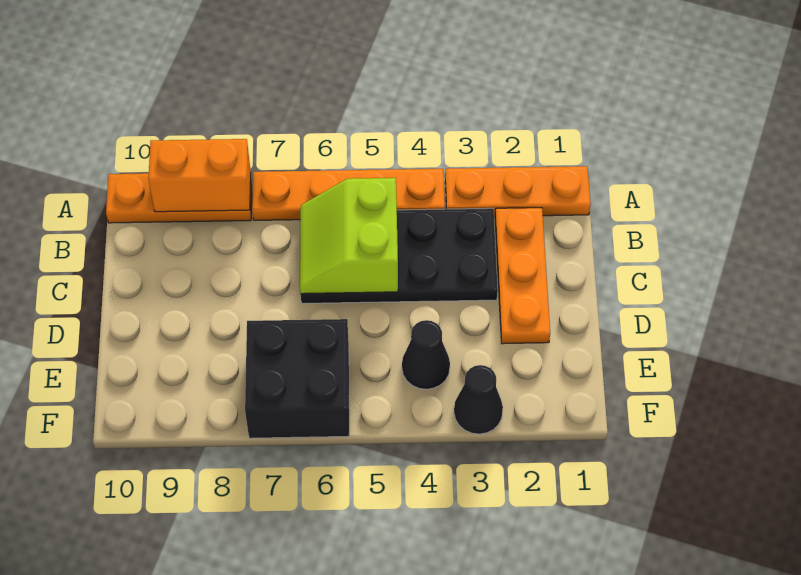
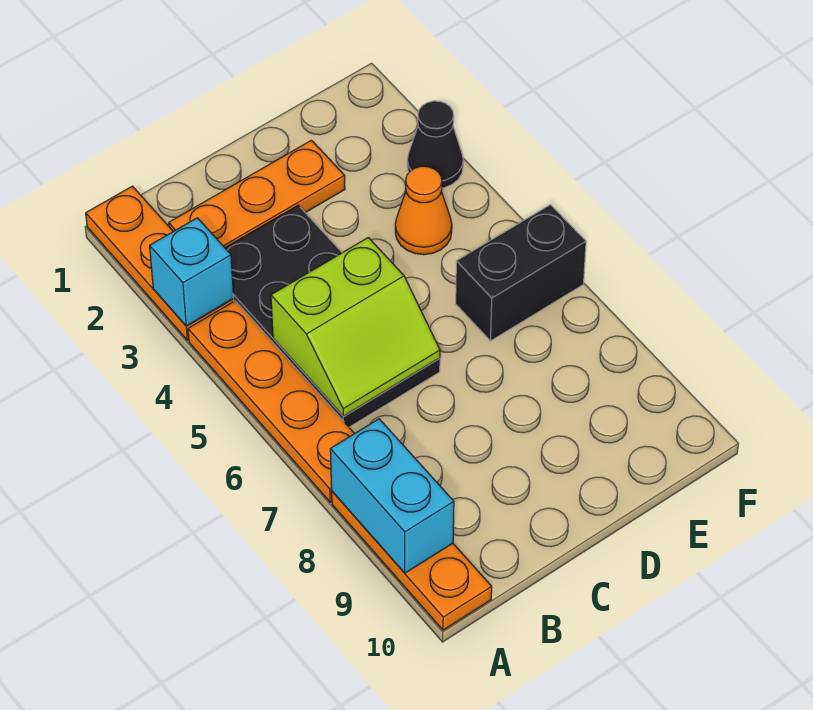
none -> cyan 1x1 brick [150,218,234,326]
orange 1x2 brick [148,139,251,212] -> cyan 1x2 brick [330,419,454,573]
black 1x1 cone [402,320,450,389] -> orange 1x1 cone [395,166,452,255]
black 2x2 brick [245,319,349,438] -> black 1x2 brick [456,205,586,341]

